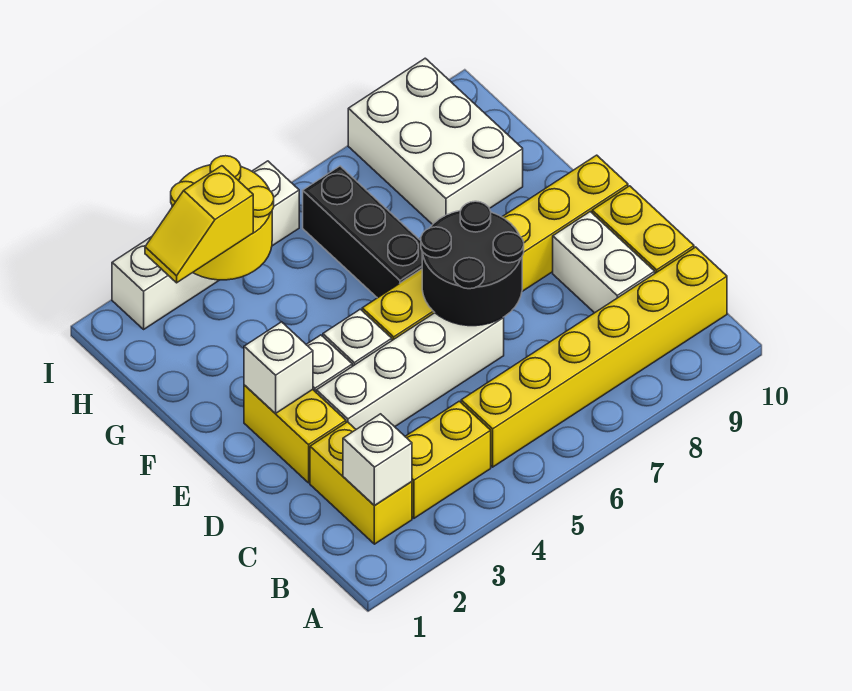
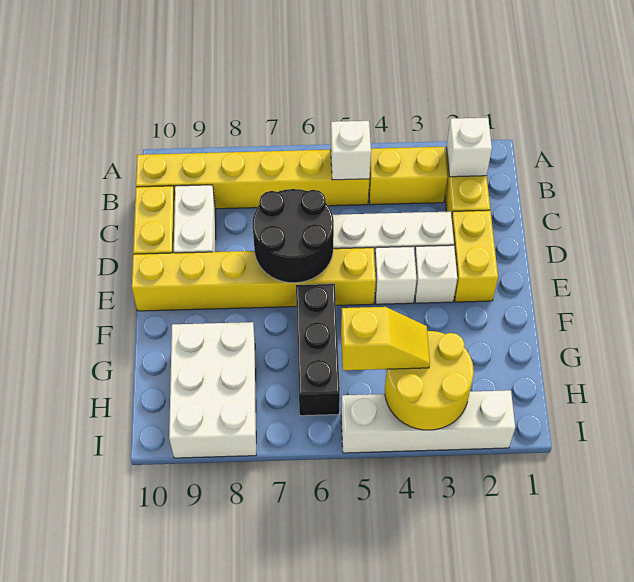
white 1x1 brick [244,322,313,414] -> white 1x1 brick moved to [331,121,371,180]
yellow 1x2 slope [145,166,253,283] -> yellow 1x2 slope moved to [341,307,430,370]

